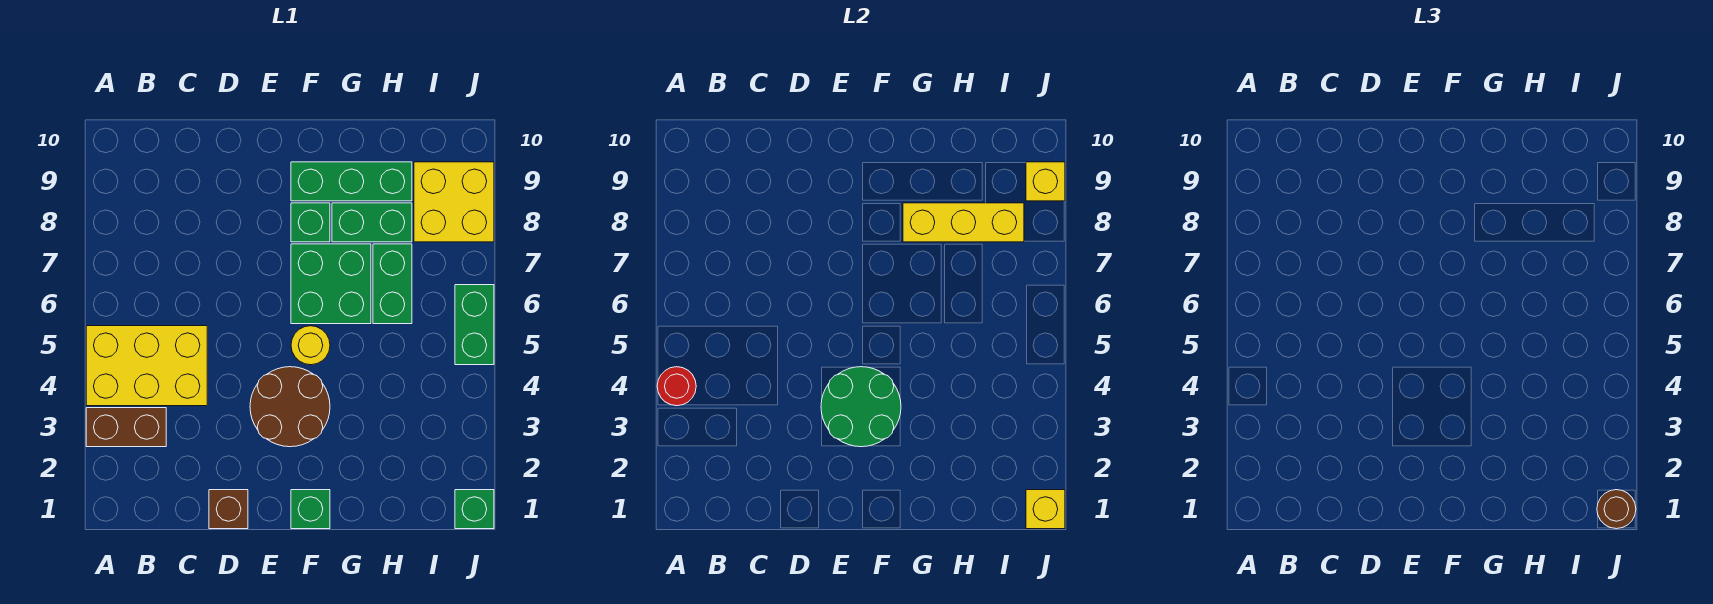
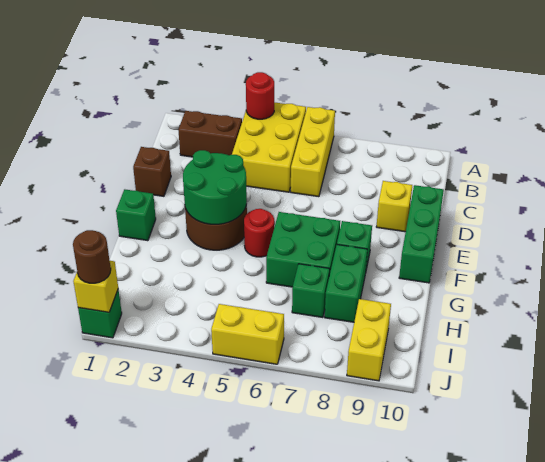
brown 1x2 brick [86,408,166,447] -> brown 1x2 brick turned to [178,111,242,157]
yellow 1x1 round brick [291,326,330,365] -> red 1x1 round brick [244,209,274,257]
green 1x3 brick [291,162,412,201] -> green 1x3 brick moved to [399,185,444,283]
yellow 1x3 brick [903,203,1024,242] -> yellow 1x3 brick moved to [291,107,335,197]
green 1x2 brick [373,244,412,324] -> green 1x1 brick [292,264,330,317]
yellow 2x2 brick [414,162,494,242] -> yellow 1x2 brick [347,299,391,381]
green 1x2 brick [455,285,494,365] -> yellow 1x2 brick [211,304,284,364]
yellow 1x1 brick [1026,162,1065,201] -> yellow 1x1 brick moved to [376,181,412,232]

